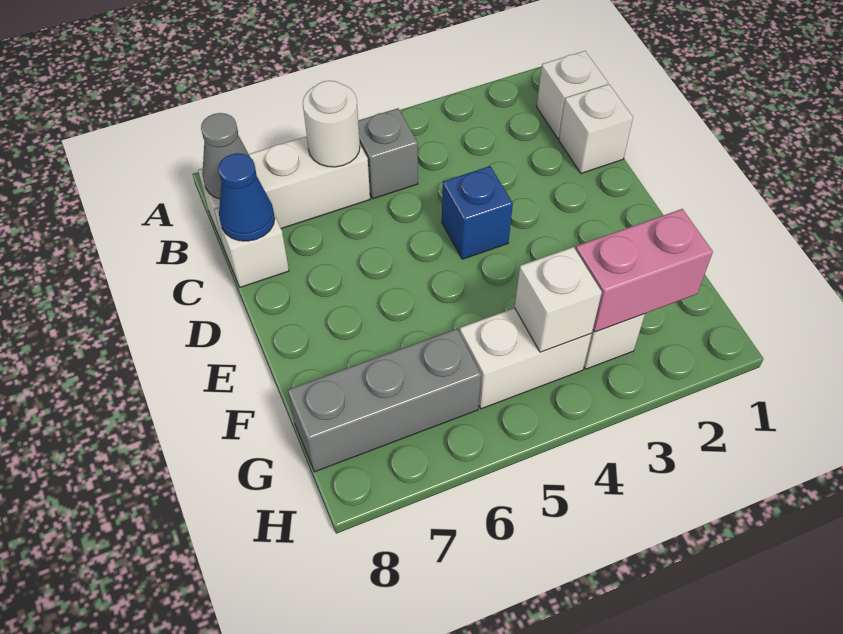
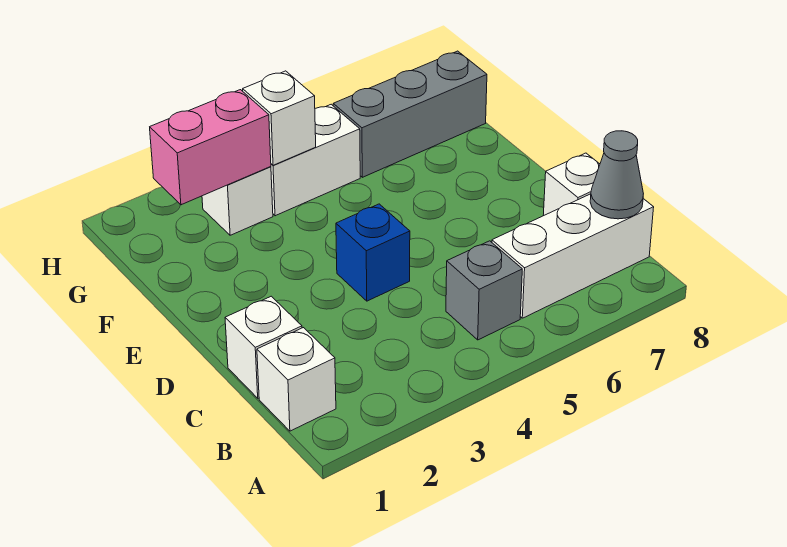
white 1x1 round brick [303,81,360,167] -> none
blue 1x1 cone [218,153,275,241] -> none

